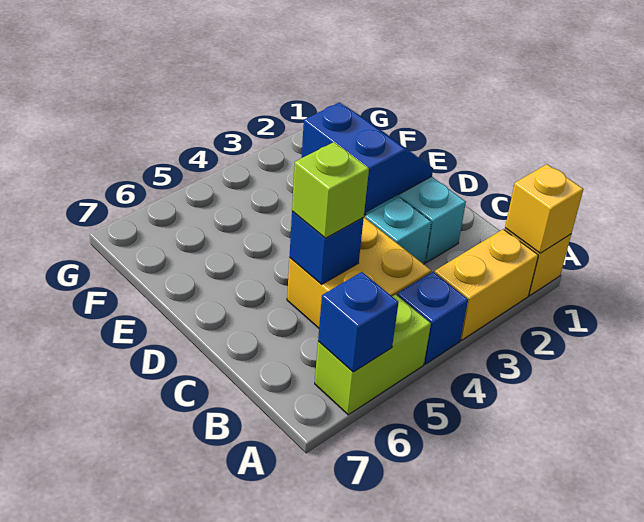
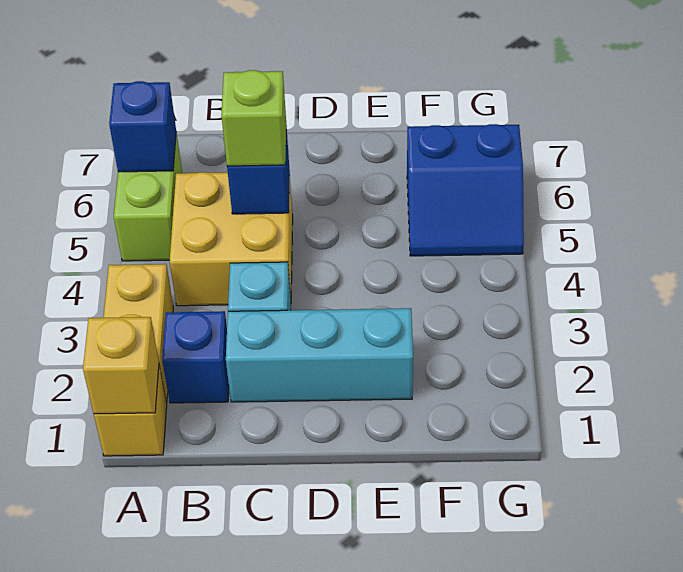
blue 1x1 brick [397,272,468,364] -> blue 1x1 brick moved to [162,311,229,403]
blue 2x2 slope [302,102,433,213] -> blue 2x2 slope moved to [407,124,524,256]

